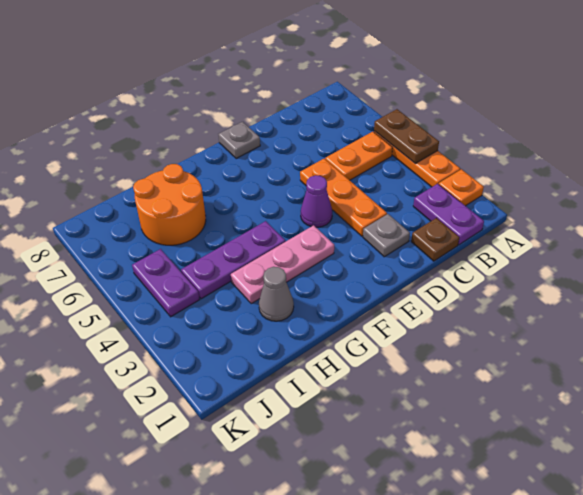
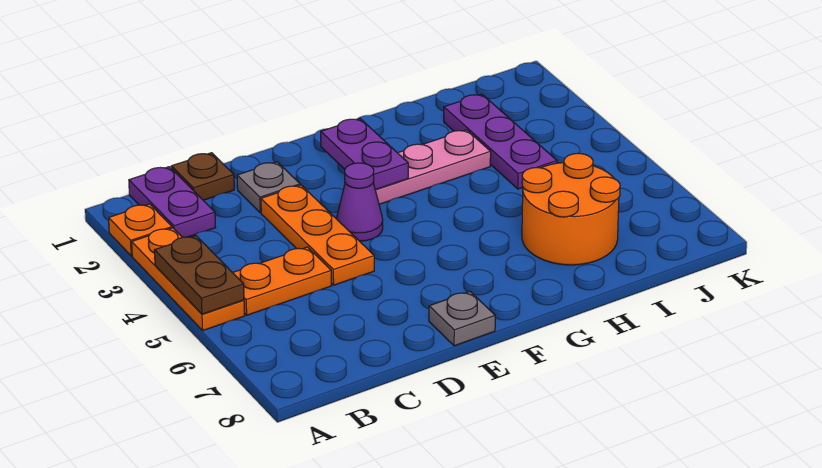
purple 1x3 plate [181,221,285,299] -> purple 1x3 plate turned to [444,94,557,189]
grey 1x1 cone [259,267,294,321] -> none
purple 1x2 plate [132,249,200,317] -> purple 1x2 plate moved to [321,119,408,190]

